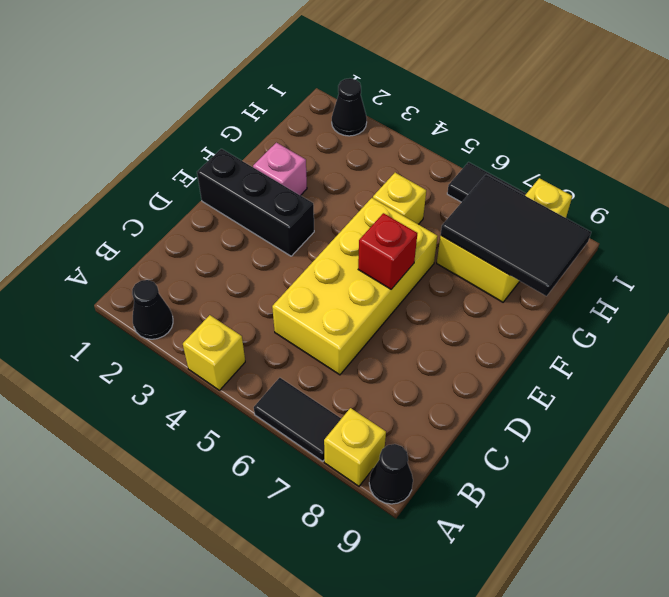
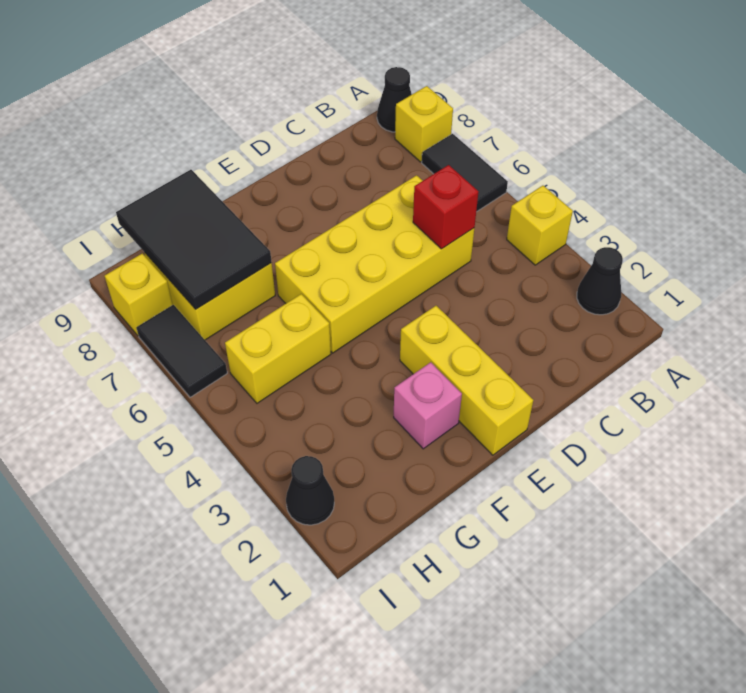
black 1x3 brick [197,149,314,256] -> yellow 1x3 brick [400,306,533,455]
red 1x1 brick [358,213,417,289] -> red 1x1 brick moved to [413,165,478,249]
yellow 1x1 brick [373,173,426,224] -> yellow 1x2 brick [225,294,331,403]

